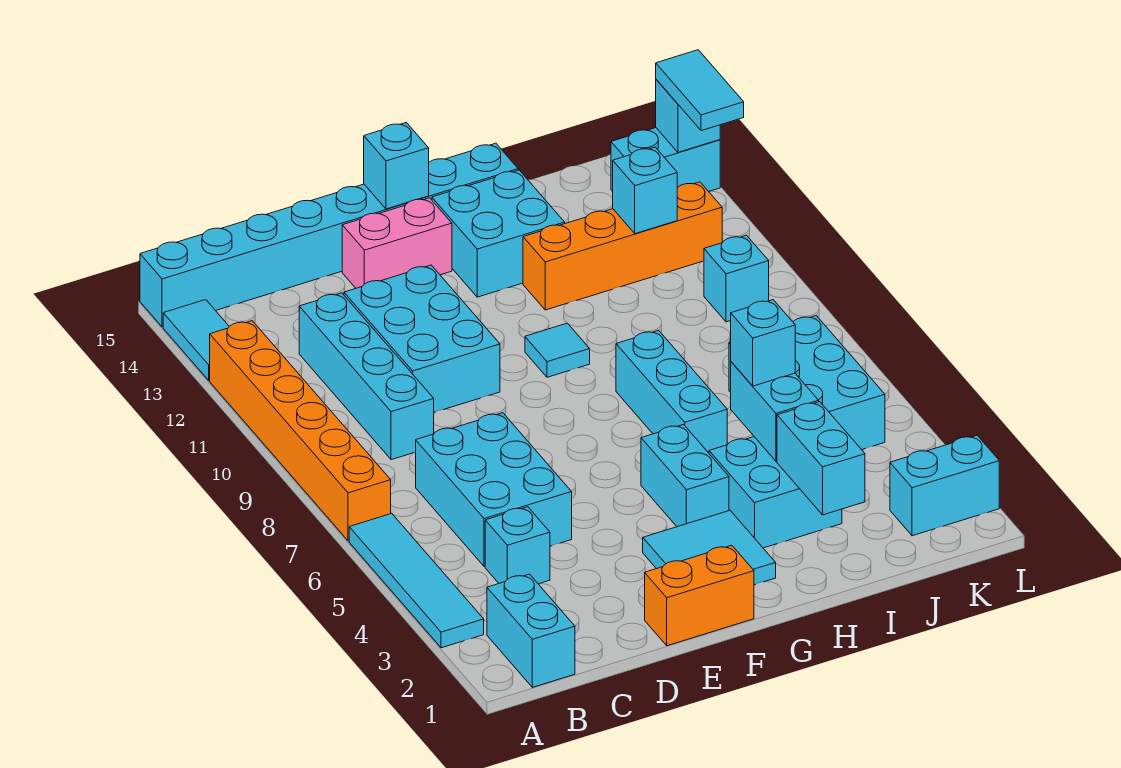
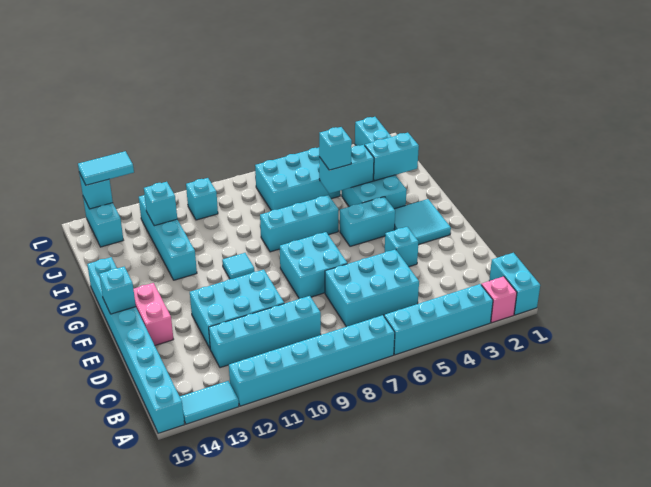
none -> pink 1x1 brick [481,276,517,323]
cyan 1x4 tile [349,513,484,648] -> cyan 1x4 brick [384,284,493,355]
orange 1x6 brick [210,321,391,541] -> cyan 1x6 brick [229,315,395,406]
cyan 1x2 brick [487,574,575,687] -> cyan 1x2 brick turned to [489,253,540,315]
cyan 1x1 brick [485,507,550,584] -> cyan 1x1 brick moved to [385,227,419,267]
orange 1x2 brick [645,545,754,646] -> none
cyan 2x2 brick [432,170,565,297] -> cyan 2x2 brick moved to [280,232,347,298]
orange 1x4 brick [523,182,722,310] -> cyan 1x4 brick [139,195,197,280]

